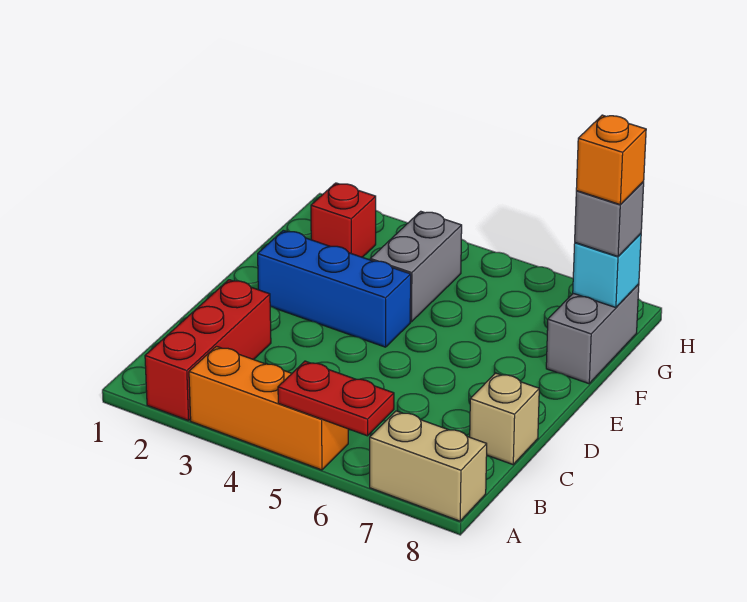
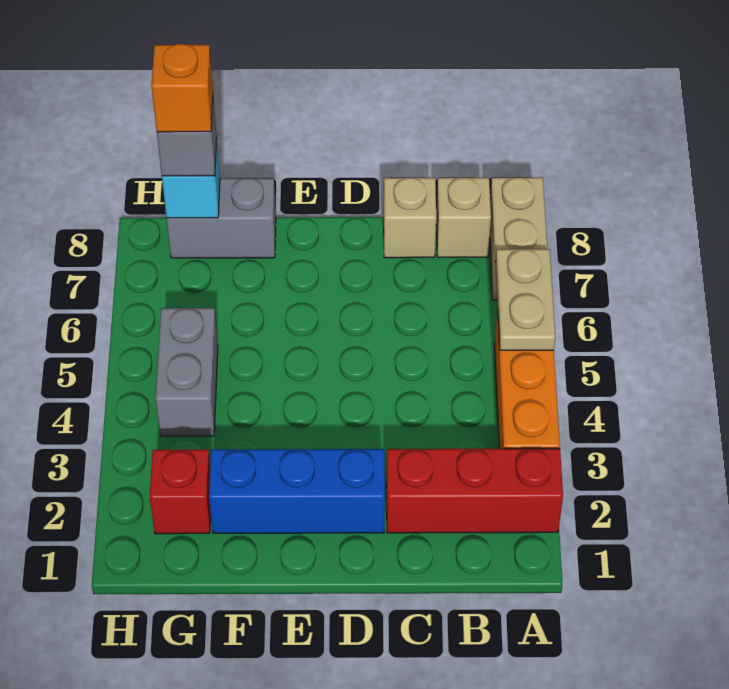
red 1x2 plate [278,361,394,436] -> tan 1x2 plate [496,249,555,350]
none -> tan 1x1 brick [436,178,491,257]
blue 1x3 brick [258,230,411,347] -> blue 1x3 brick turned to [209,449,385,533]
grey 1x2 brick [370,211,462,322] -> grey 1x2 brick turned to [156,308,218,436]

